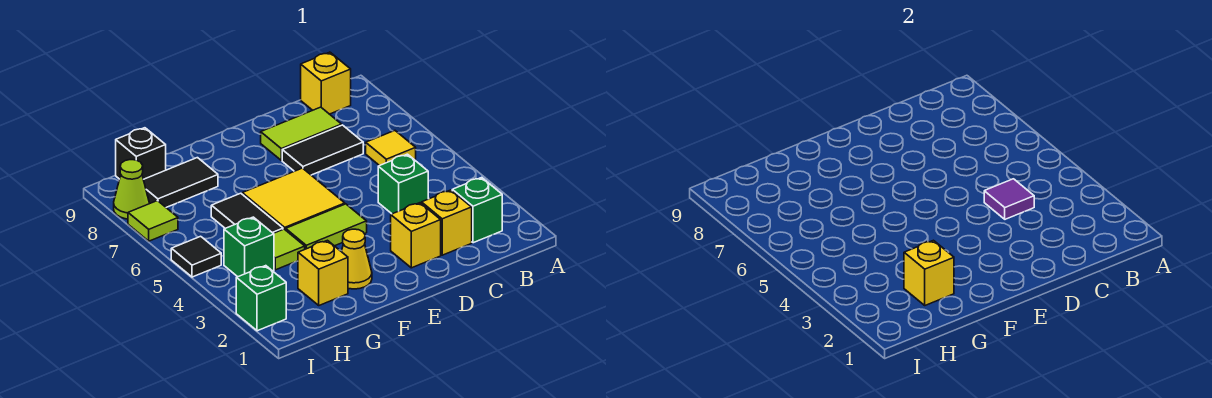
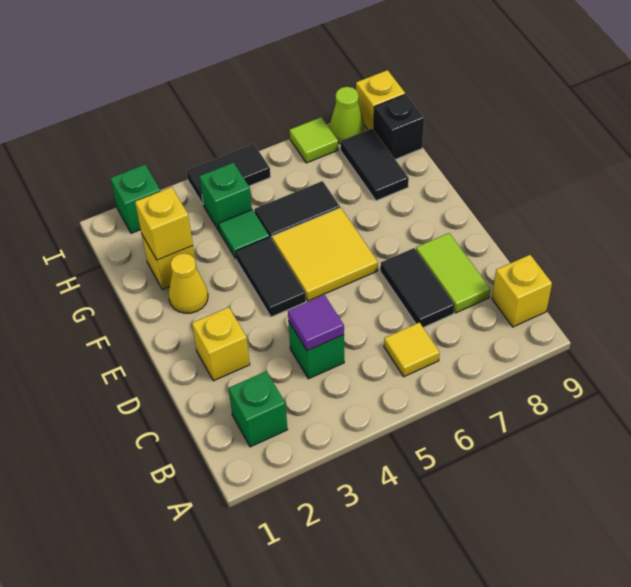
yellow 1x1 brick [422,190,472,255] -> yellow 1x1 brick moved to [356,70,405,130]
lime 1x2 tile [286,204,367,249] -> black 1x2 tile [236,237,306,317]
lime 1x1 tile [273,229,305,270] -> green 1x1 tile [219,210,269,259]
black 1x1 tile [171,236,221,277] -> black 1x2 tile [186,144,271,204]

